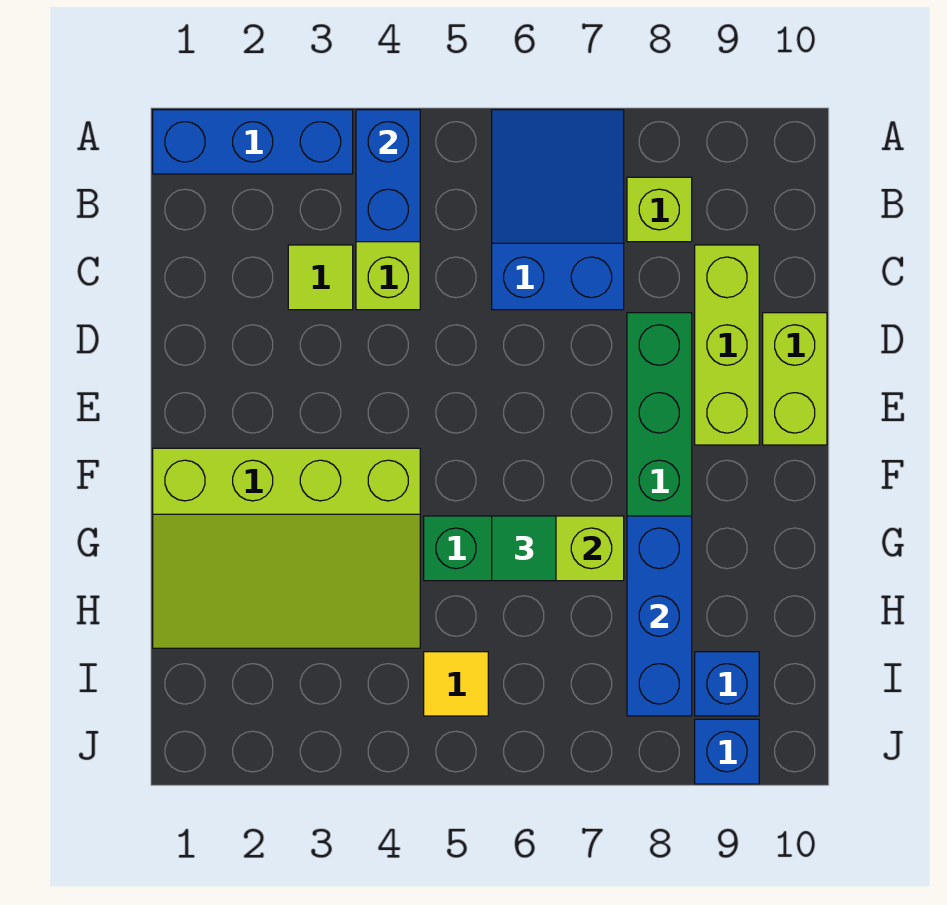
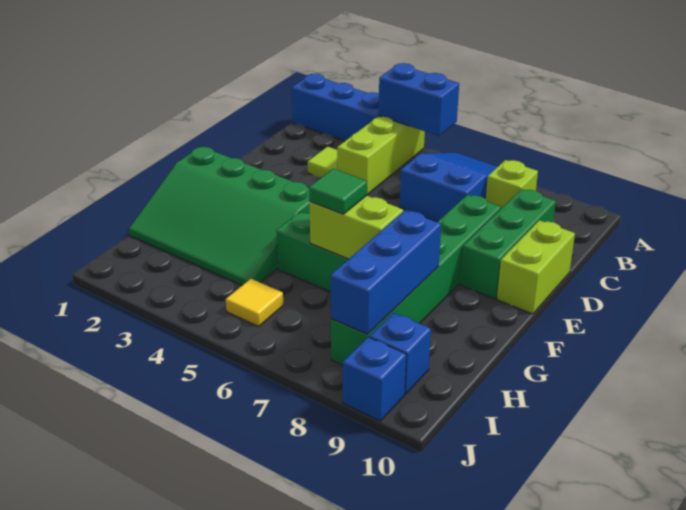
blue 1x2 brick [356,110,420,242] -> blue 1x2 brick turned to [379,63,459,136]
lime 1x3 brick [695,245,759,445] -> green 1x3 brick [460,189,556,299]
lime 3x4 slope [153,448,420,648] -> green 3x4 slope [129,147,310,285]

